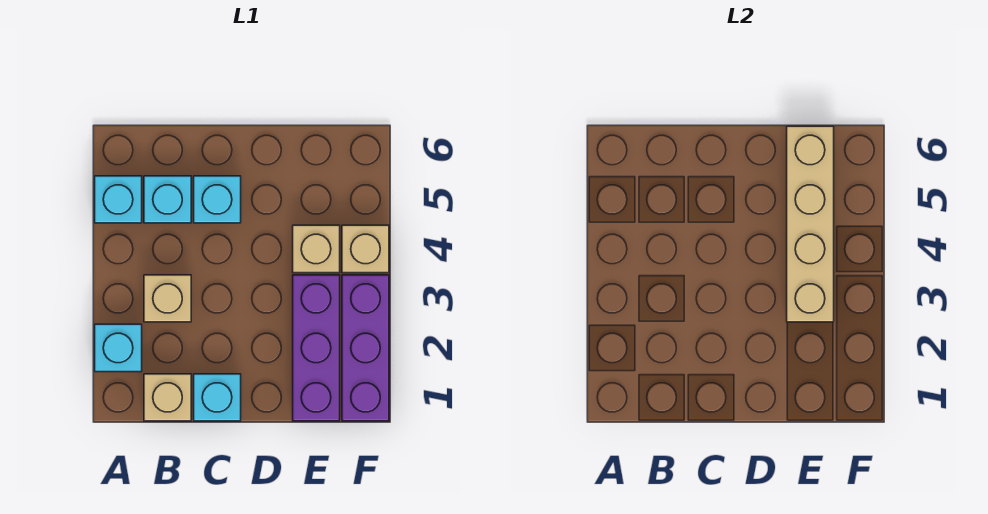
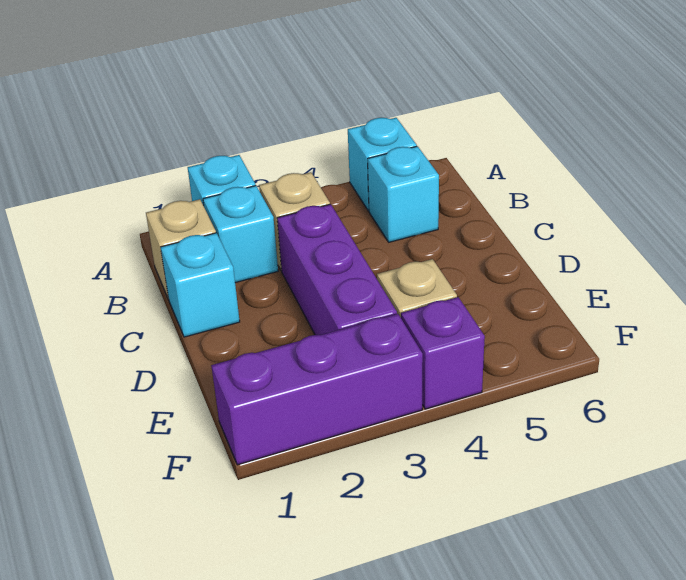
cyan 1x1 brick [194,176,241,223] -> cyan 1x1 brick moved to [203,186,278,283]
purple 1x3 brick [293,275,340,421] -> purple 1x3 brick turned to [277,204,397,335]
tan 1x4 brick [787,126,834,322] -> none
tan 1x1 brick [342,225,389,273] -> purple 1x1 brick [401,297,485,409]

